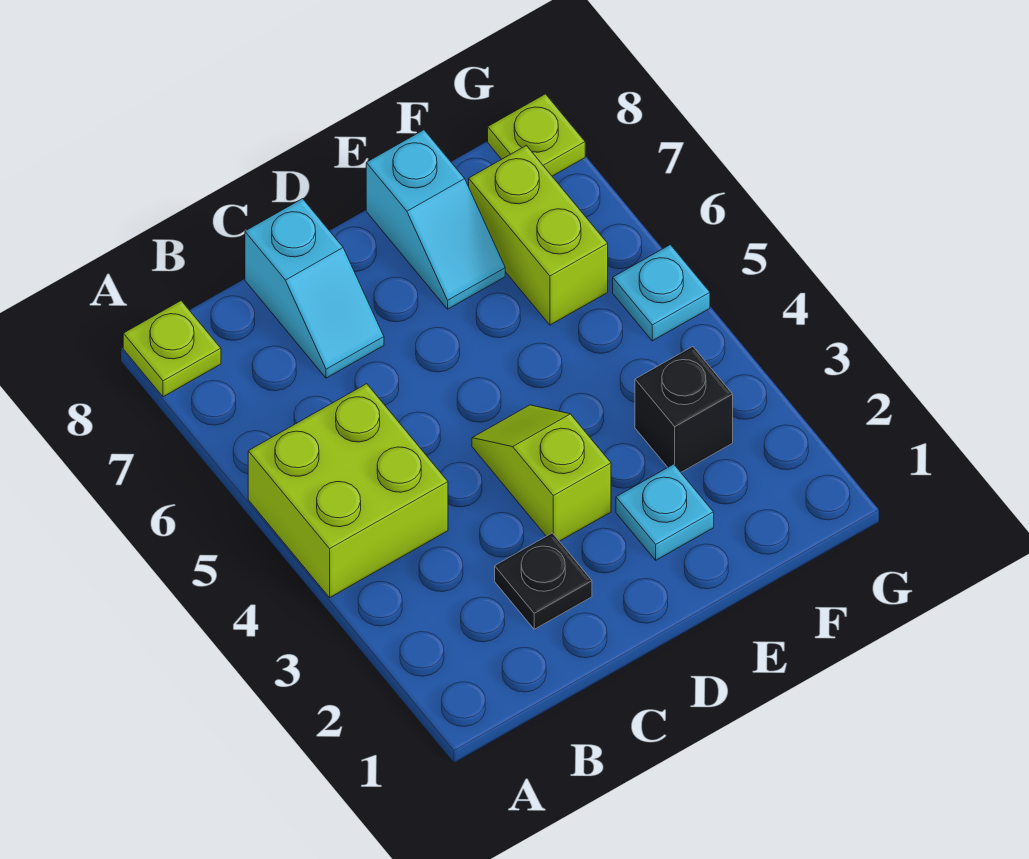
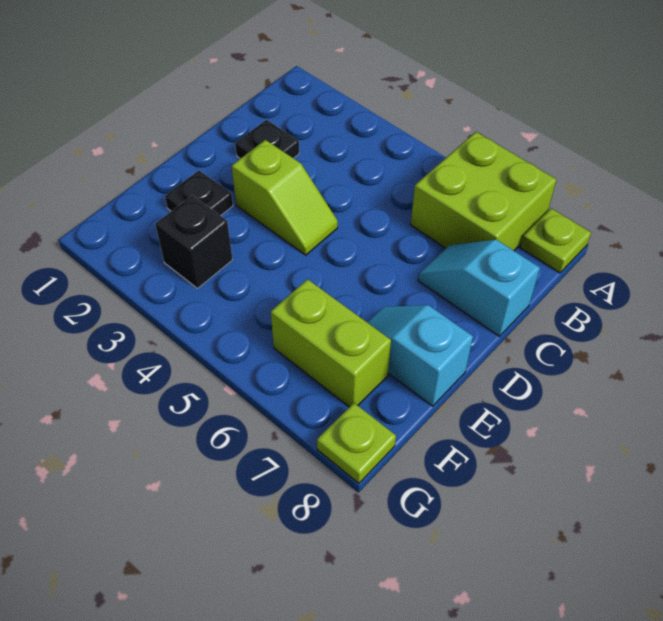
lime 2x2 brick [248,384,448,598] -> lime 2x2 brick moved to [411,132,557,251]
cyan 1x1 plate [616,464,714,560] -> black 1x1 plate [165,171,233,216]
cyan 1x1 plate [613,245,710,341] -> none

